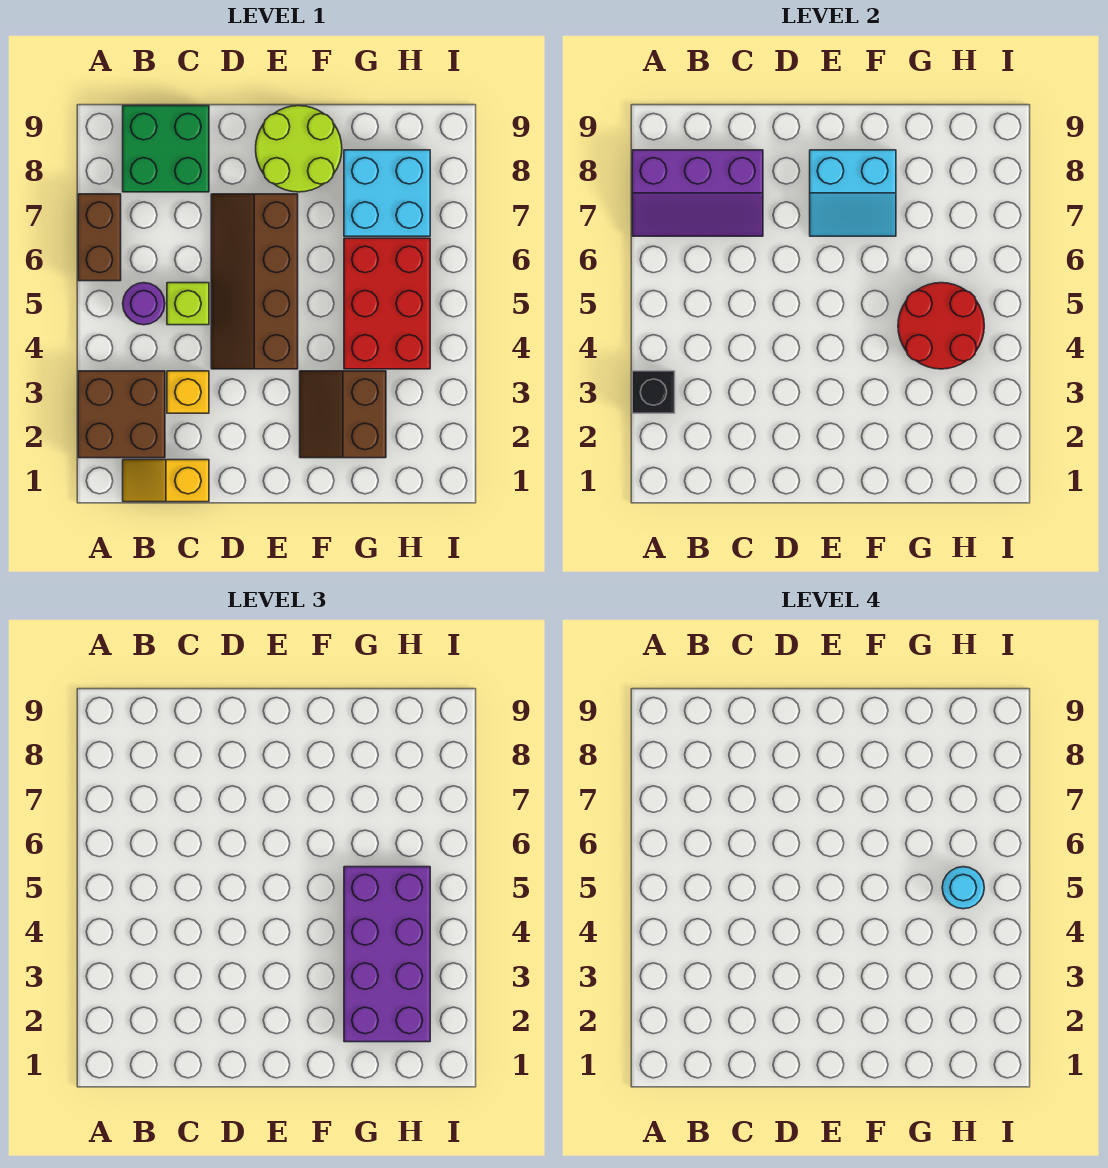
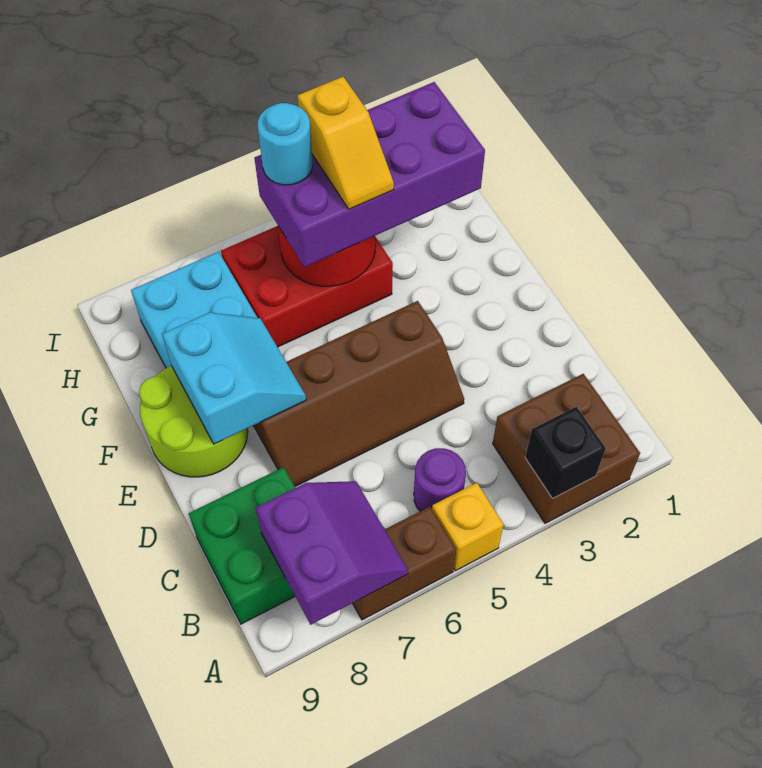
purple 2x3 slope [632,150,763,236] -> purple 2x2 slope [256,481,408,625]
yellow 1x2 slope [123,460,209,502] -> yellow 1x2 slope moved to [298,77,394,209]
yellow 1x1 brick [167,371,209,413] -> yellow 1x1 brick moved to [432,483,504,571]
lime 1x1 brick [167,283,209,325] -> none
brown 2x2 slope [300,371,386,458] -> none

